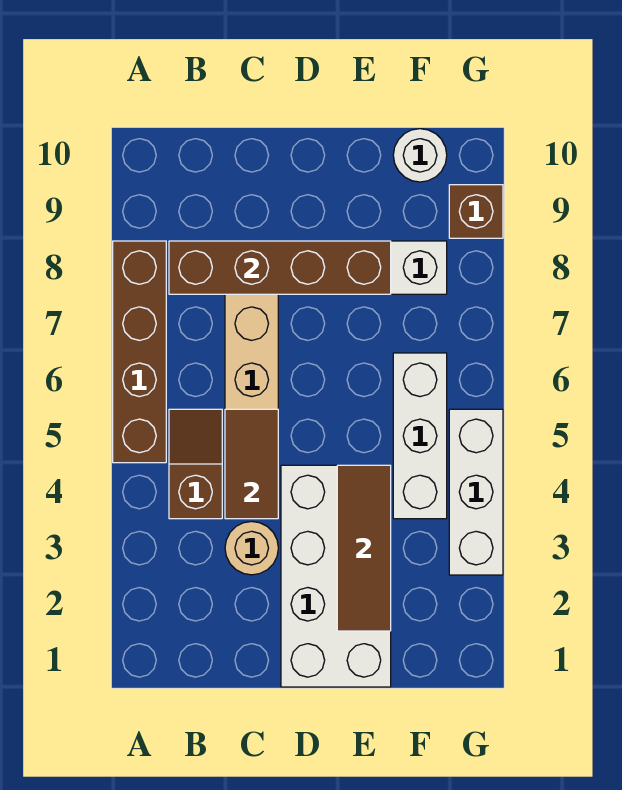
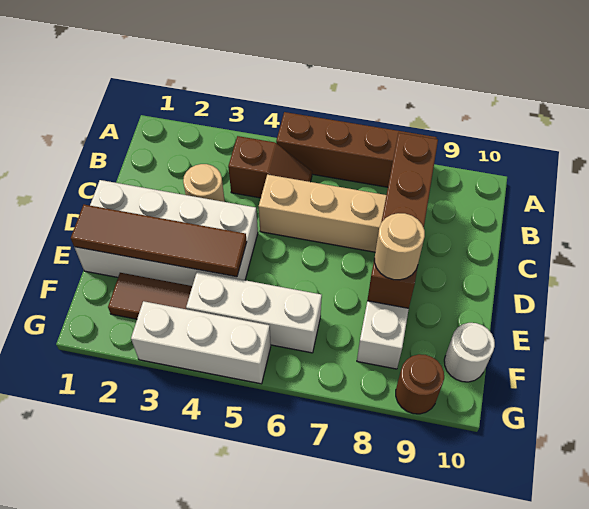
brown 1x2 tile [225,409,278,519] -> brown 1x2 tile moved to [108,273,192,319]
brown 1x3 tile [337,465,391,631] -> brown 1x4 tile [71,205,247,277]
none -> tan 1x1 round brick [375,213,425,280]
brown 1x1 brick [449,185,503,238] -> brown 1x1 round brick [396,354,444,414]

